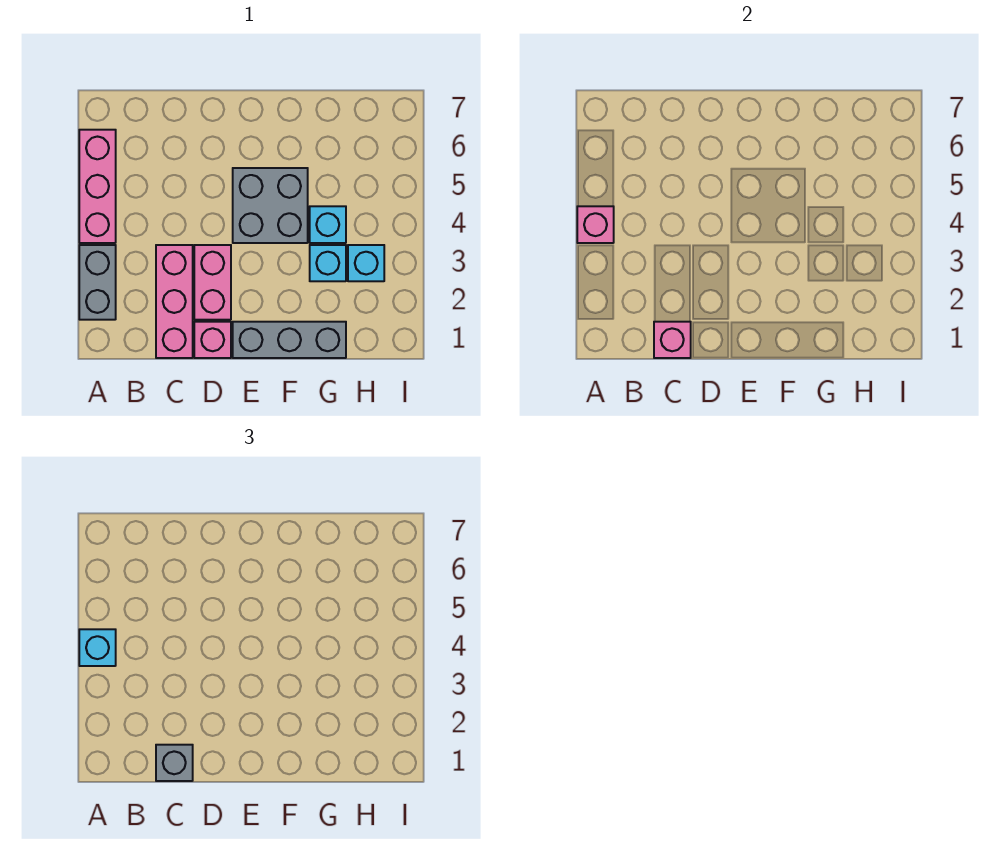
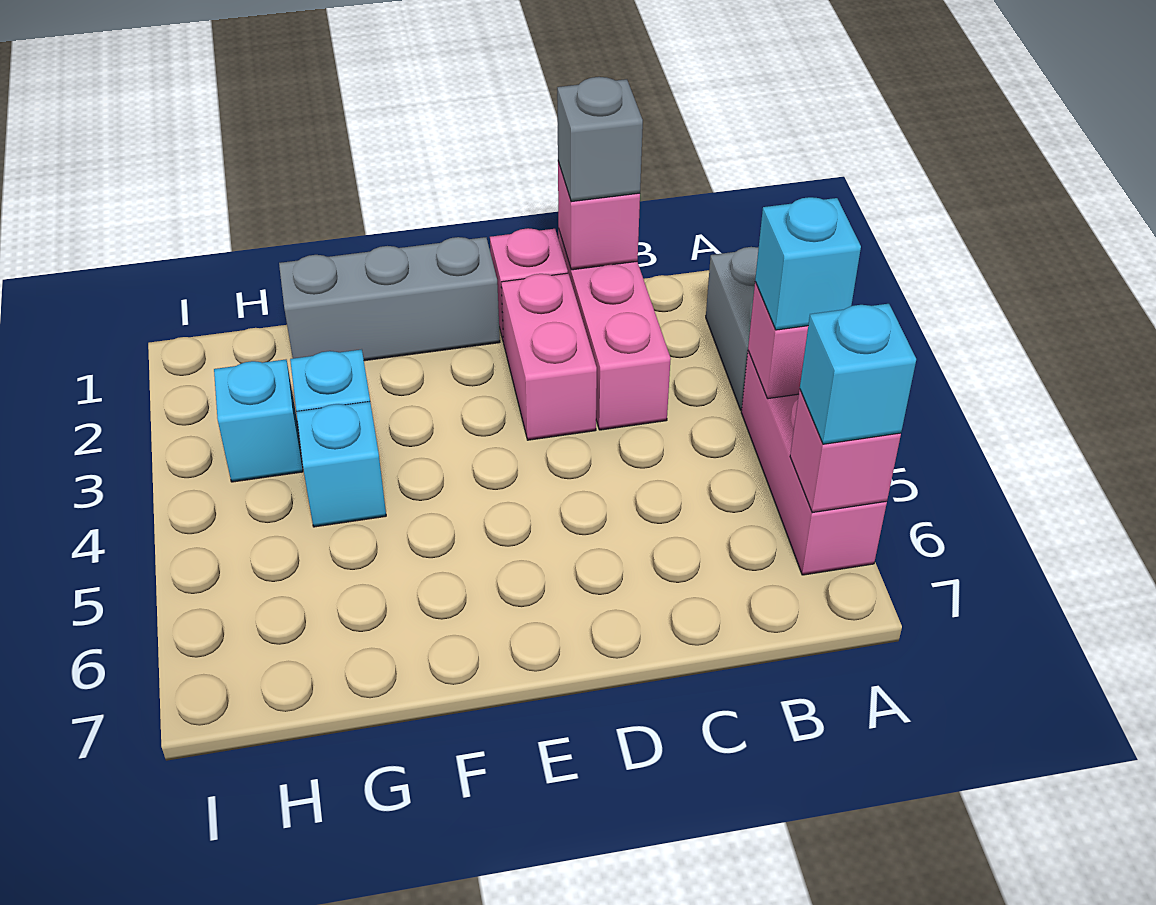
none -> pink 1x1 brick [790,389,901,513]
none -> cyan 1x1 brick [800,304,916,444]
grey 2x2 brick [233,168,308,243] -> none

